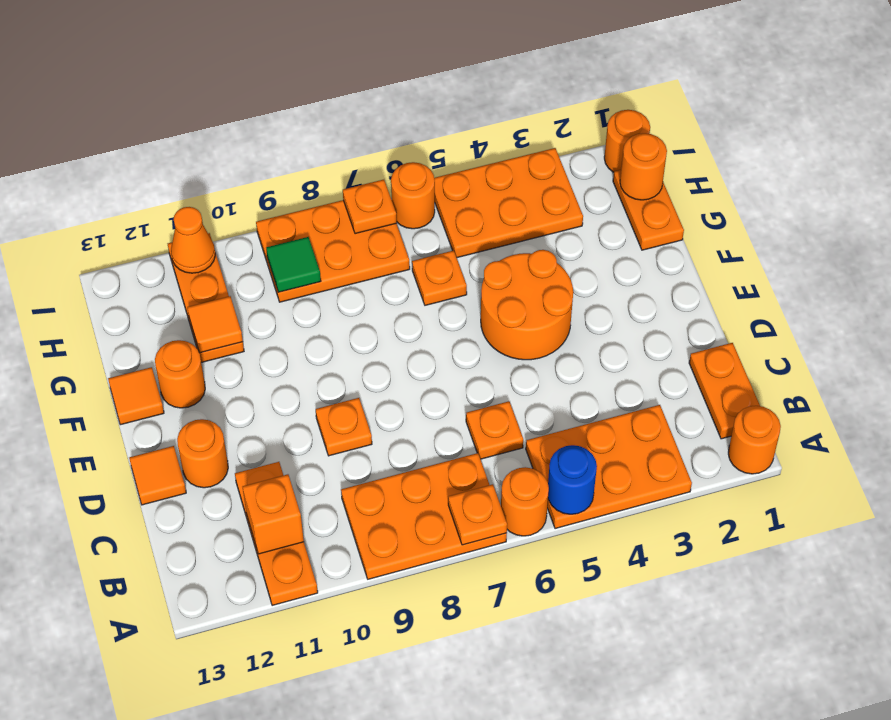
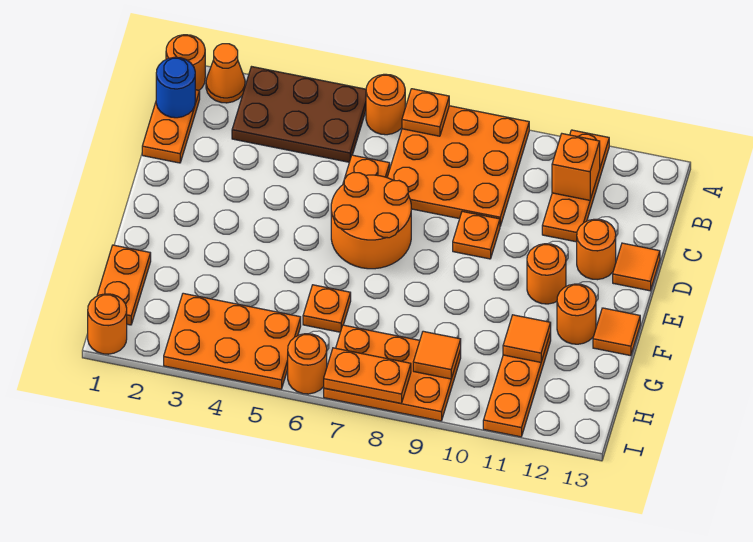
orange 2x3 plate [526,405,692,529] -> brown 2x3 plate [232,67,366,162]
blue 1x1 round brick [548,445,597,514] -> blue 1x1 round brick moved to [156,57,195,118]
orange 2x3 plate [341,453,507,579] -> orange 3x3 plate [387,106,529,226]
orange 2x2 round brick [481,250,573,360] -> orange 2x2 round brick moved to [331,173,411,269]
orange 1x1 round brick [620,133,667,200] -> orange 1x1 round brick moved to [527,244,566,304]
green 1x1 tile [266,237,321,292] -> orange 1x1 tile [413,331,461,379]
orange 1x1 plate [343,180,397,234] -> orange 1x2 plate [324,348,411,403]
orange 1x1 cone [171,207,215,273] -> orange 1x1 cone moved to [206,44,245,103]

